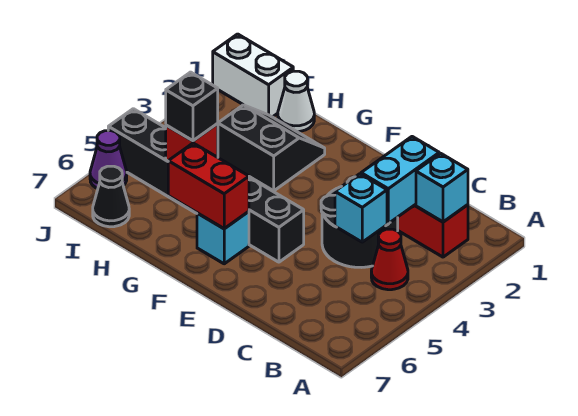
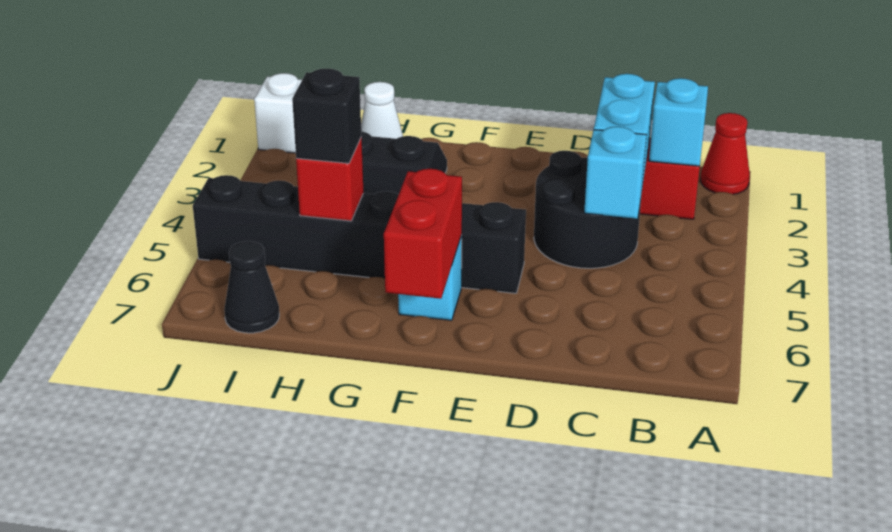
red 1x1 cone [371,229,408,290] -> red 1x1 cone moved to [700,113,750,194]
red 1x2 brick [168,143,249,229] -> red 1x2 brick turned to [384,169,462,299]
purple 1x1 cone [90,131,127,189] -> none

